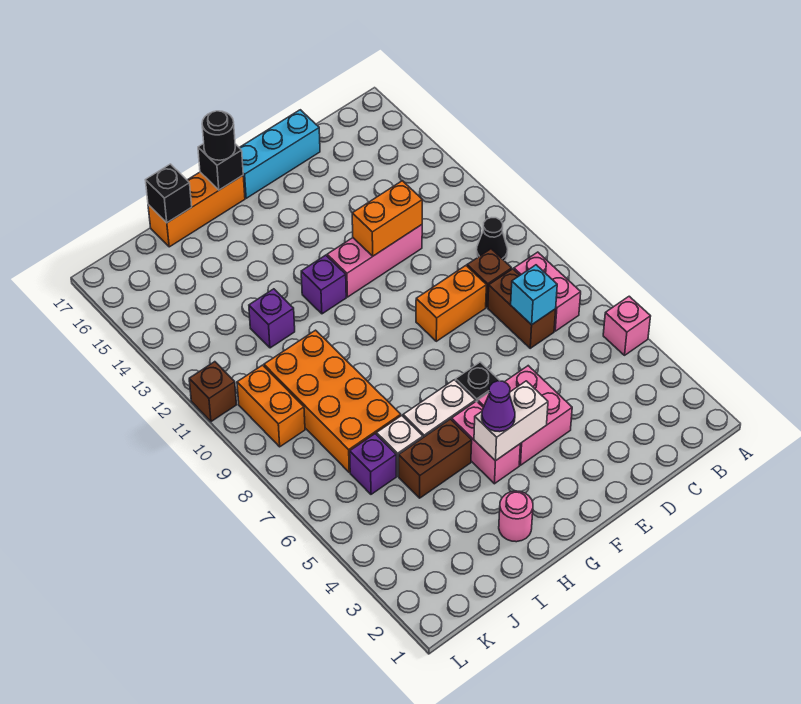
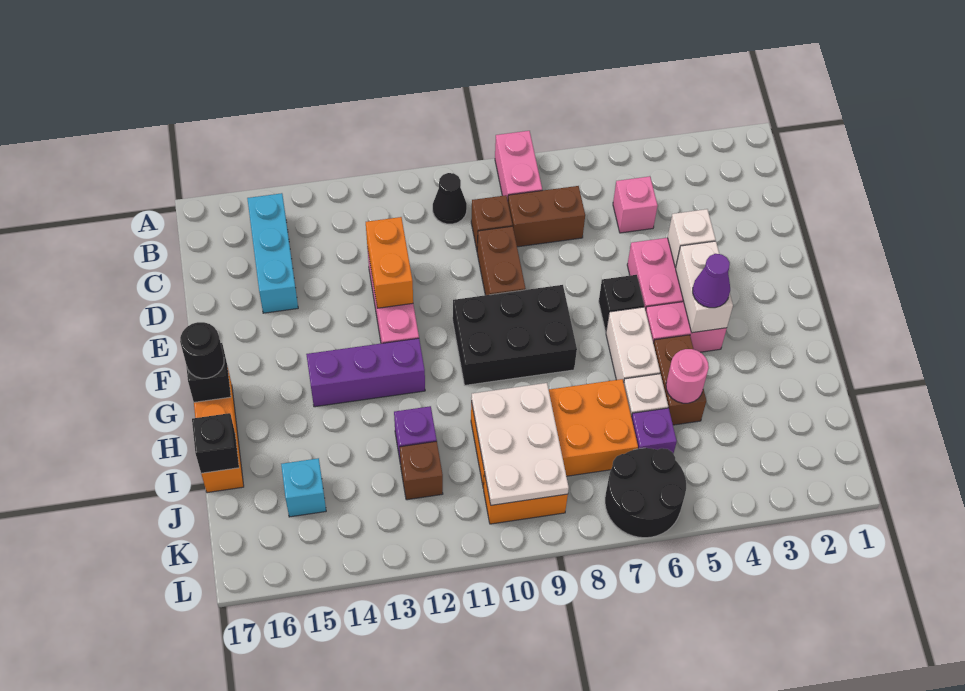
pink 1x1 brick [603,296,651,355] -> pink 1x1 brick moved to [613,176,658,233]
pink 1x2 brick [514,252,581,331] -> pink 1x2 brick turned to [495,131,542,200]
cyan 1x1 brick [511,265,557,325] -> cyan 1x1 brick moved to [281,458,326,517]
orange 1x2 brick [416,266,486,341] -> brown 1x2 brick [477,226,526,295]
cyan 1x3 brick [239,110,320,198] -> cyan 1x3 brick moved to [247,193,298,313]
none -> white 1x1 brick [668,209,716,268]
none -> black 2x3 brick [453,285,577,385]
purple 1x1 brick [301,255,346,314] -> purple 1x3 brick [306,338,425,407]
pink 1x1 round brick [499,491,533,542] -> pink 1x1 round brick moved to [666,349,709,403]
none -> white 2x3 plate [471,383,569,505]
none -> black 2x2 round brick [605,448,686,538]
brown 1x1 brick [189,362,236,422] -> brown 1x1 brick moved to [400,441,443,500]

